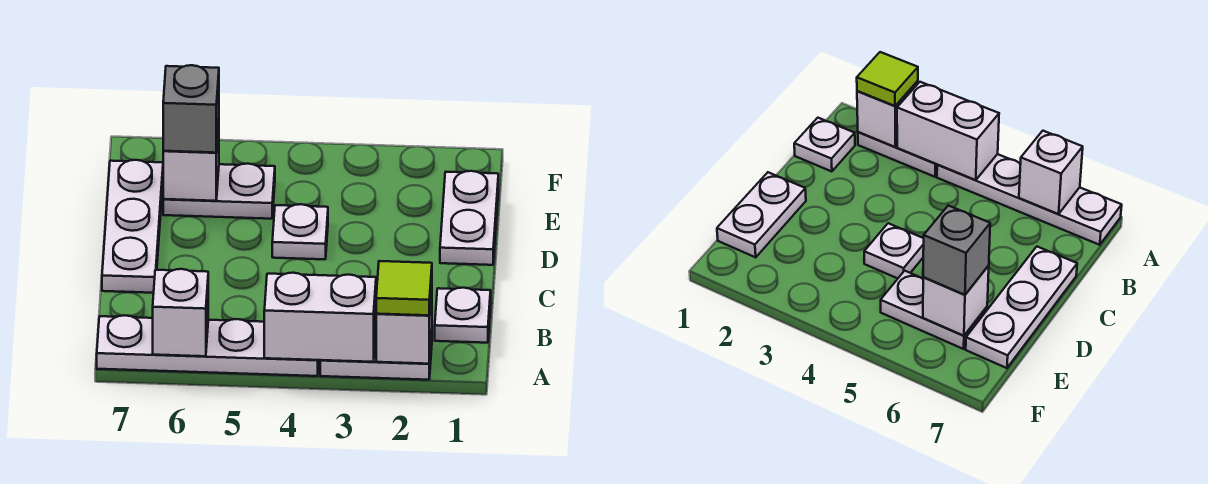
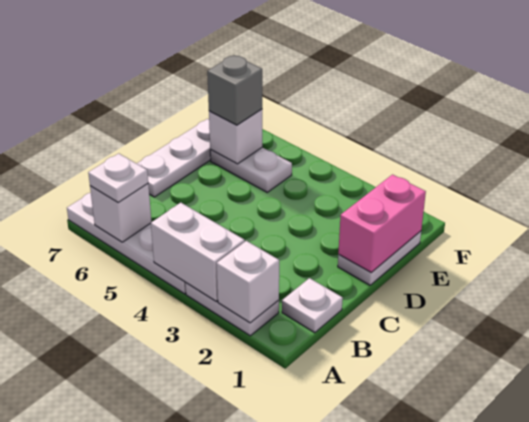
lime 1x1 tile [376,261,432,315] -> none
none -> pink 1x2 brick [338,175,426,273]
white 1x1 plate [272,204,328,259] -> white 1x1 plate moved to [88,153,148,203]

